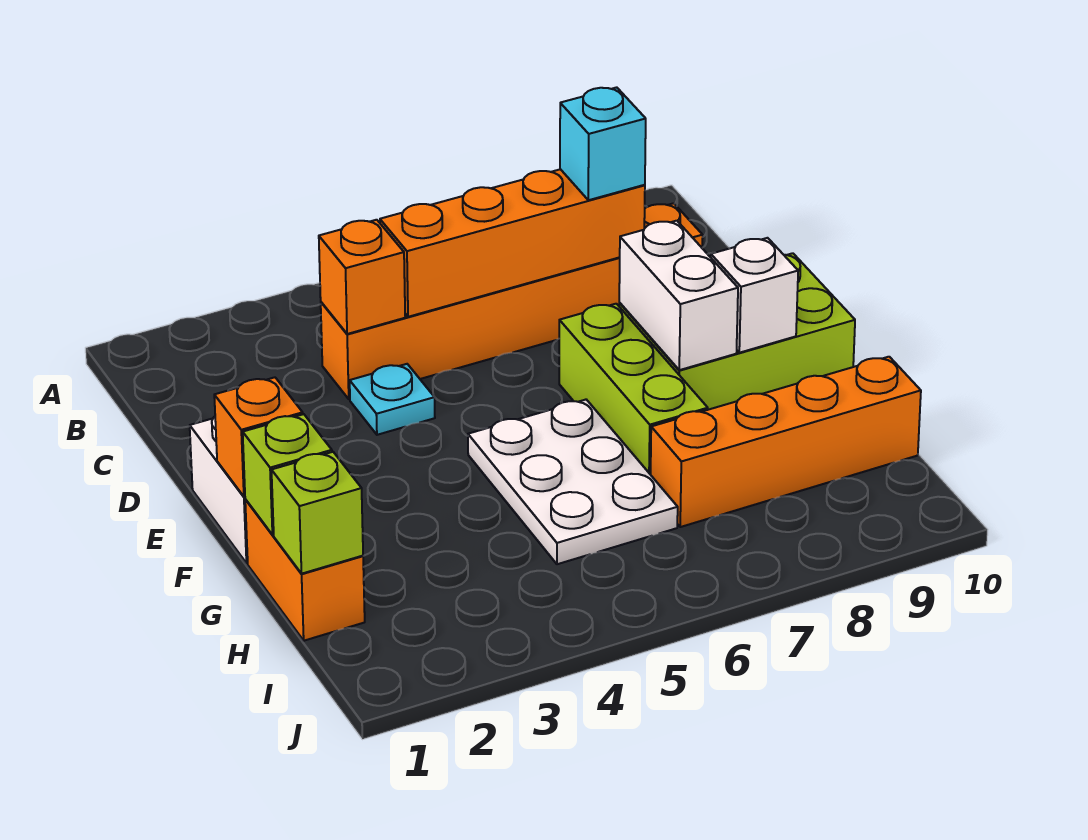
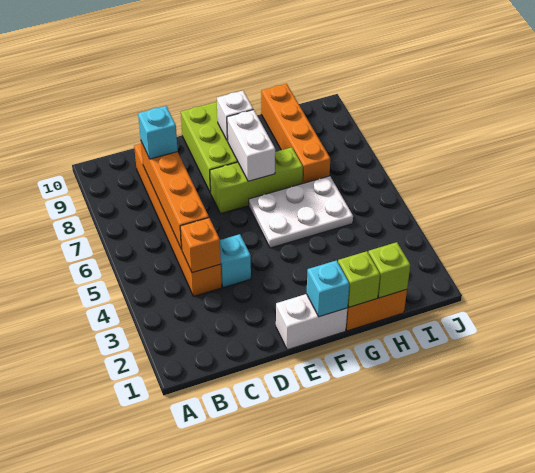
cyan 1x1 plate [350,364,435,435] -> cyan 1x1 brick [220,234,251,288]
white 1x2 brick [619,221,738,370] -> white 1x2 brick turned to [227,110,275,181]
orange 1x1 brick [214,377,303,497] -> cyan 1x1 brick [307,260,349,317]

